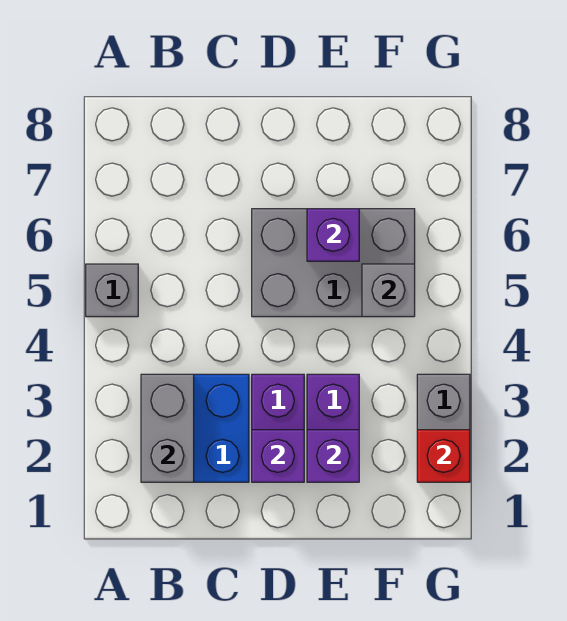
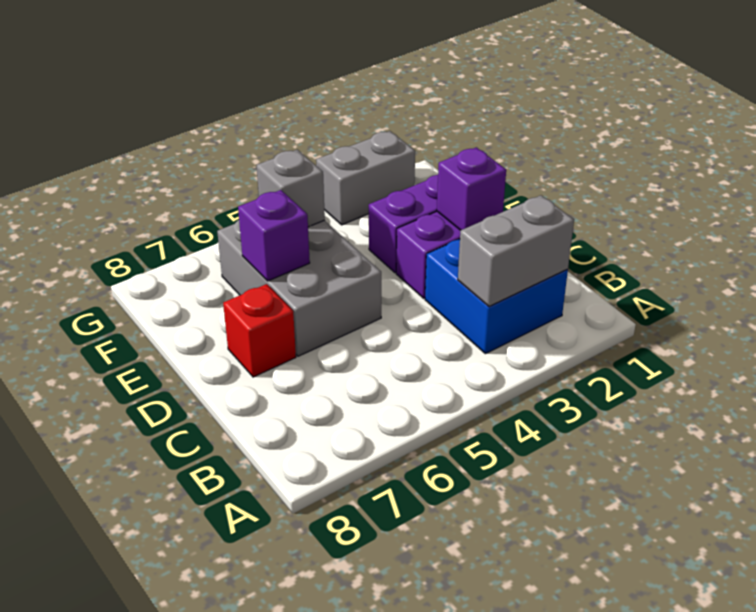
grey 1x1 brick [86,264,138,317] -> none
purple 1x1 brick [307,430,359,482] -> none
red 1x1 brick [417,430,470,482] -> red 1x1 brick moved to [223,284,296,377]

